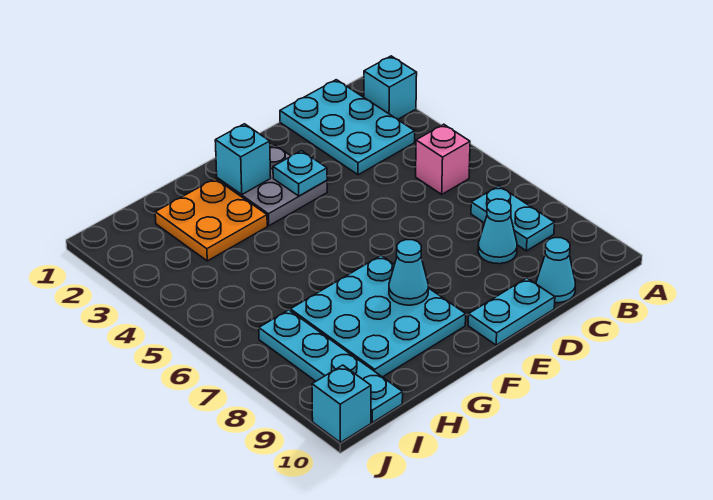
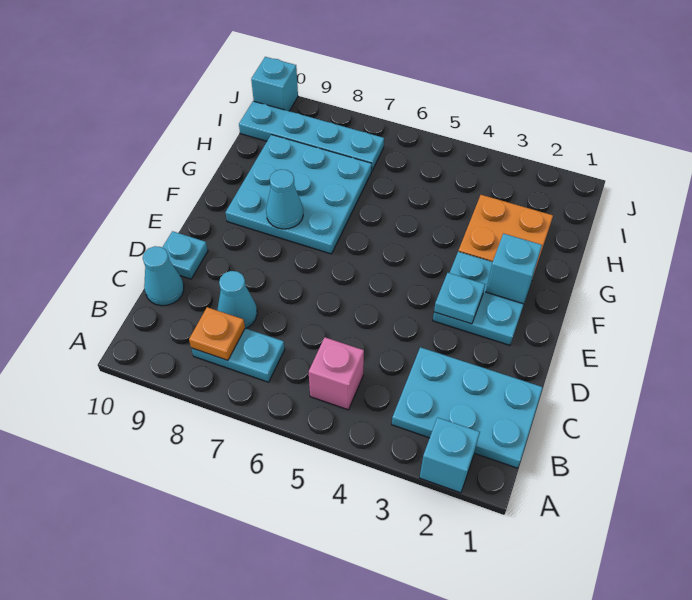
none -> orange 1x1 plate [189,307,245,360]
cyan 1x2 plate [468,278,555,345] -> cyan 1x1 plate [162,231,208,279]
grey 2x2 plate [217,145,327,226] -> cyan 2x2 plate [433,252,525,345]

